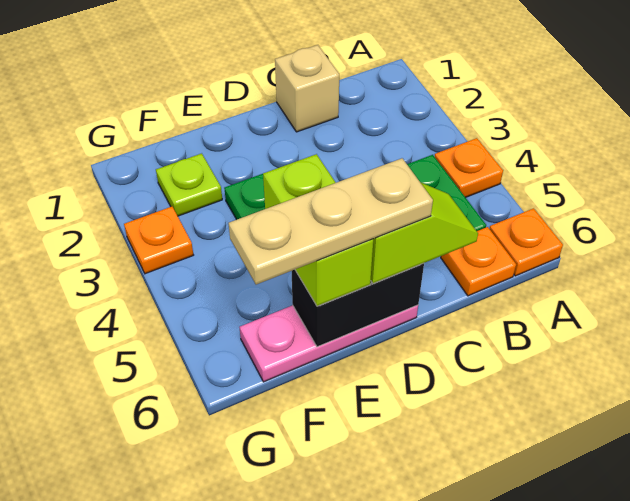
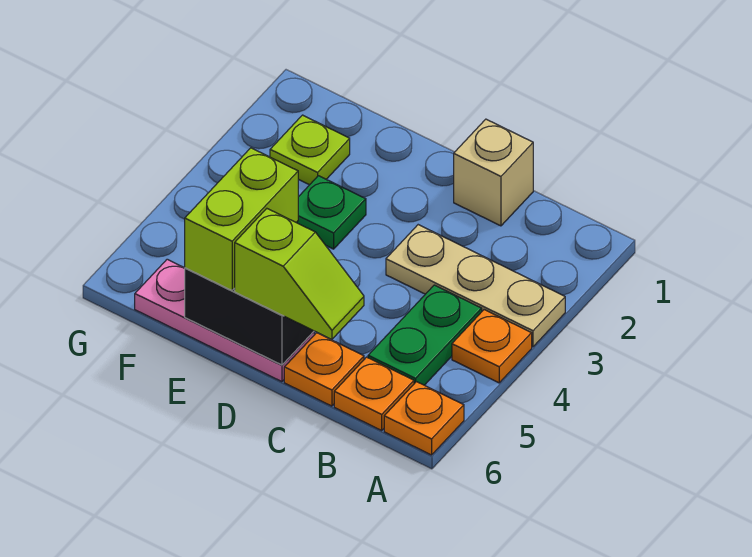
tan 1x3 plate [229,158,433,285] -> tan 1x3 plate moved to [386,225,565,347]
orange 1x1 plate [124,207,193,274] -> orange 1x1 plate moved to [284,333,364,406]

